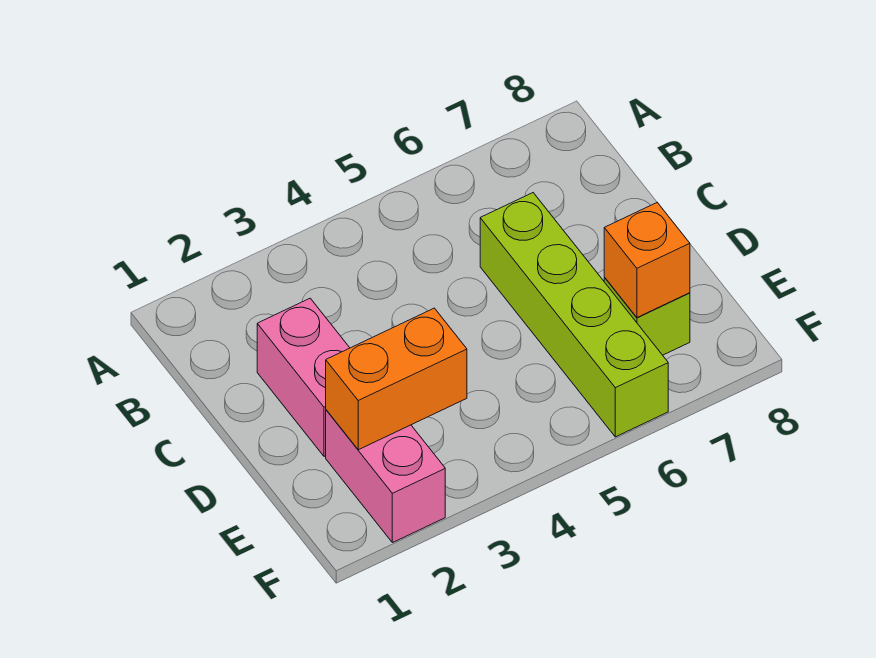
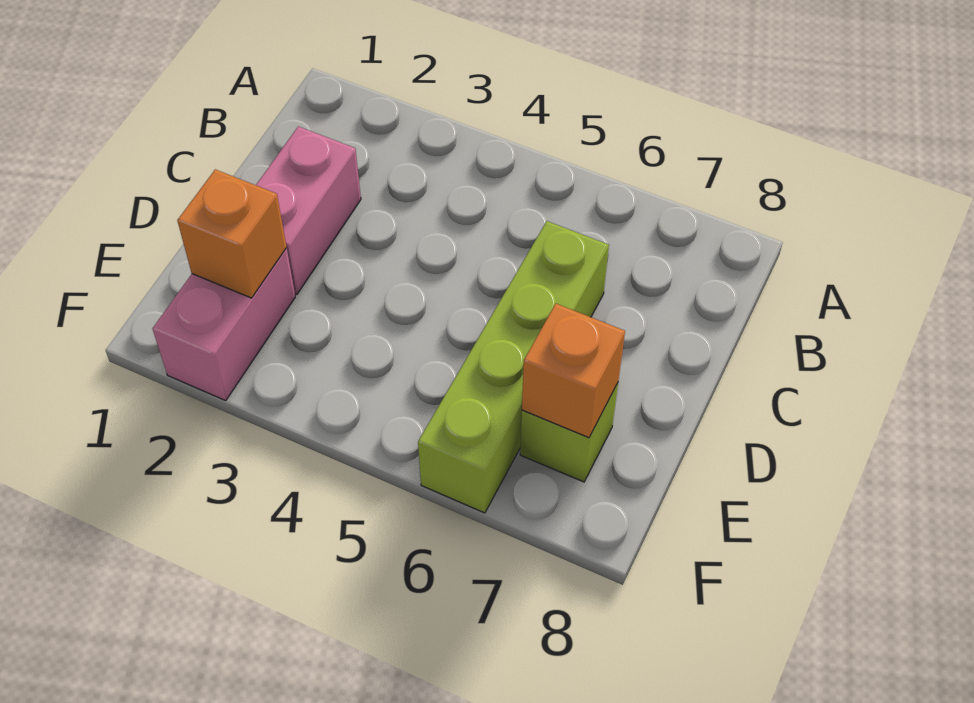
orange 1x2 brick [326,308,467,450] -> orange 1x1 brick [177,169,287,298]

